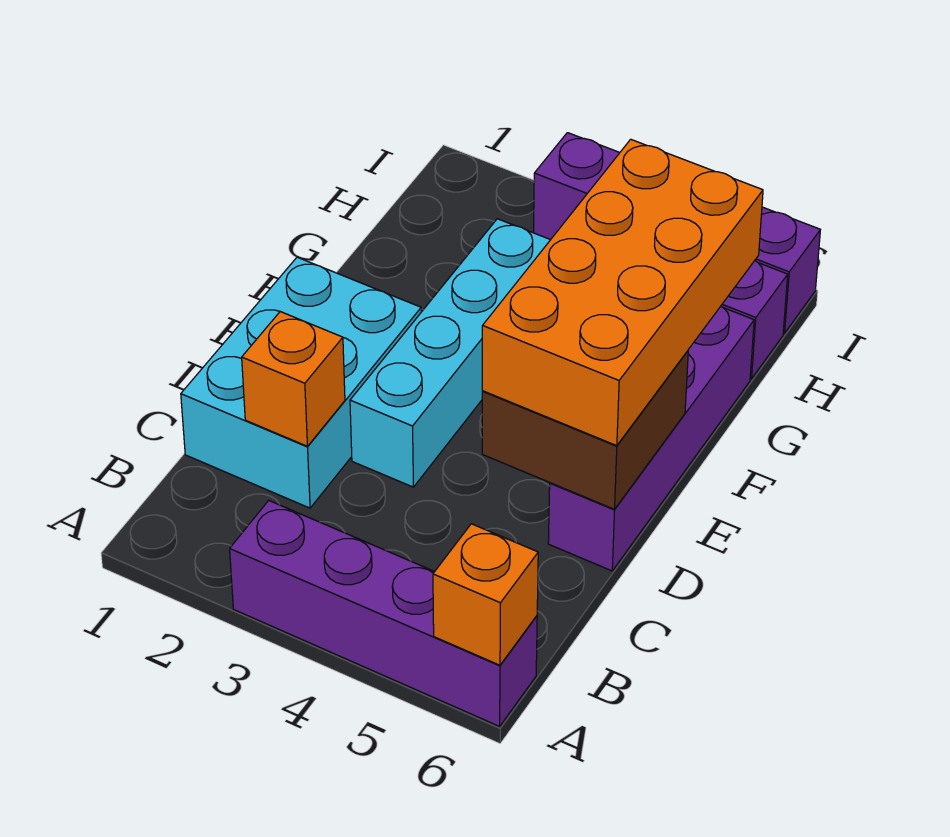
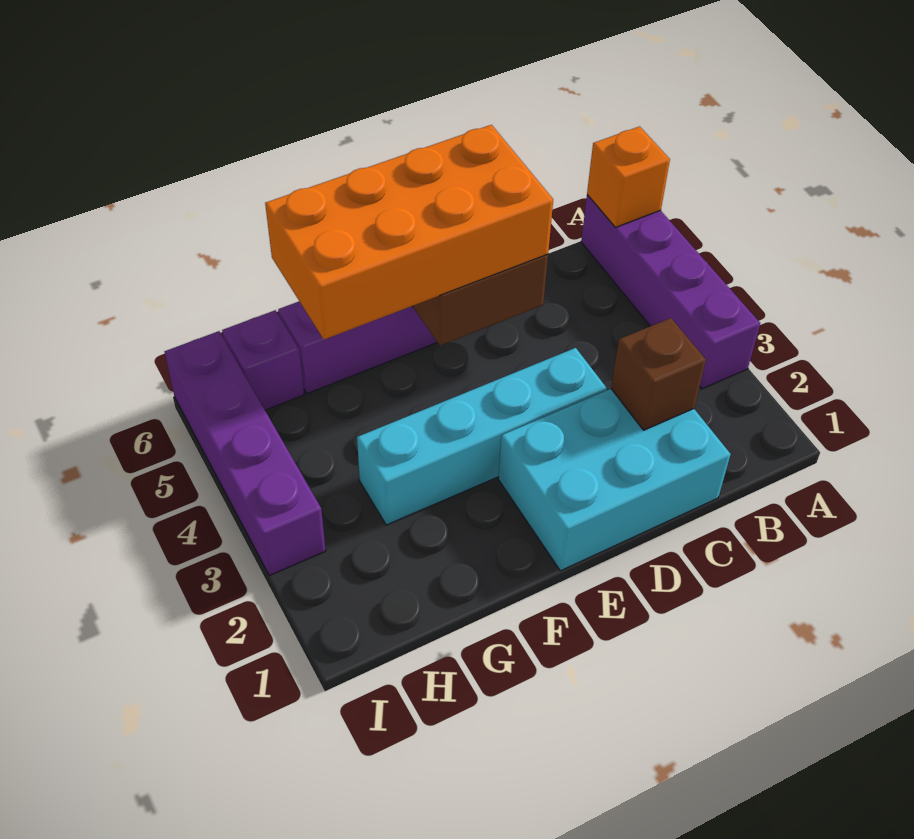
orange 1x1 brick [242,312,345,446] -> brown 1x1 brick [611,318,706,430]

